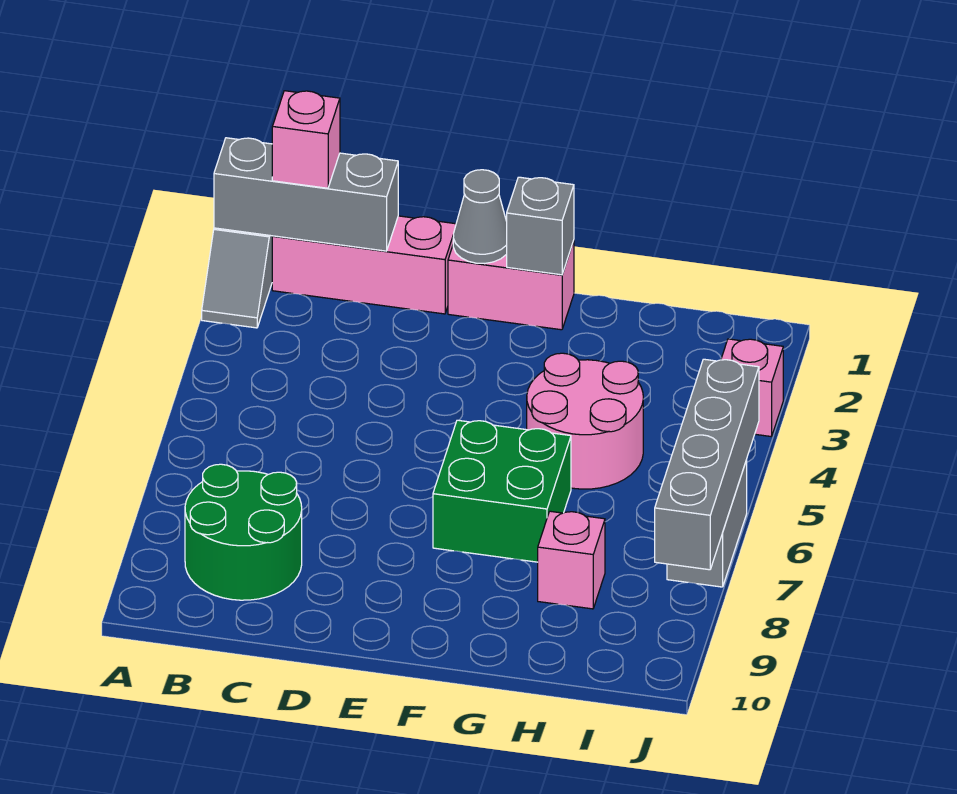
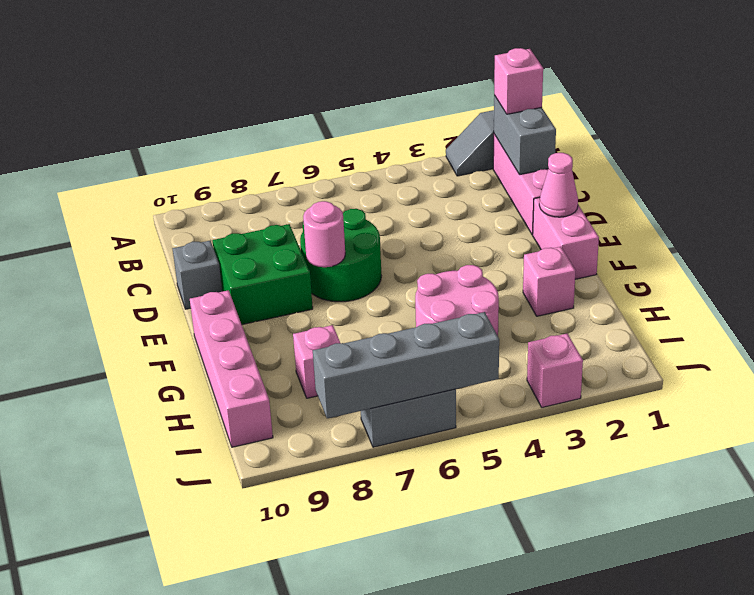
grey 1x3 brick [214,138,398,251] -> grey 1x2 brick [494,96,556,175]
green 2x2 round brick [185,464,302,600] -> green 2x2 round brick moved to [300,209,381,302]
grey 1x1 cone [453,170,507,264] -> pink 1x1 cone [539,153,578,217]
none -> pink 1x1 round brick [303,201,345,267]
grey 1x1 brick [507,177,574,275] -> grey 1x1 brick moved to [172,240,222,309]
green 2x2 brick [433,420,571,562] -> green 2x2 brick moved to [212,224,313,325]
none -> pink 1x4 brick [190,290,273,447]
none -> pink 1x1 brick [523,247,575,316]

